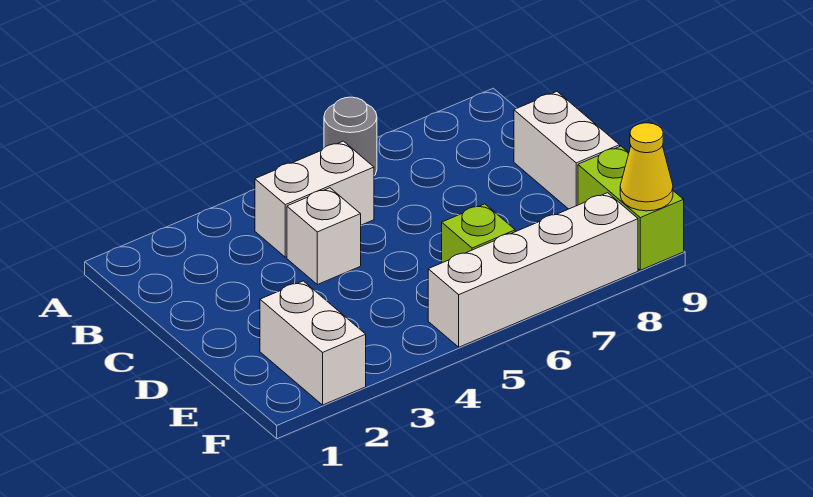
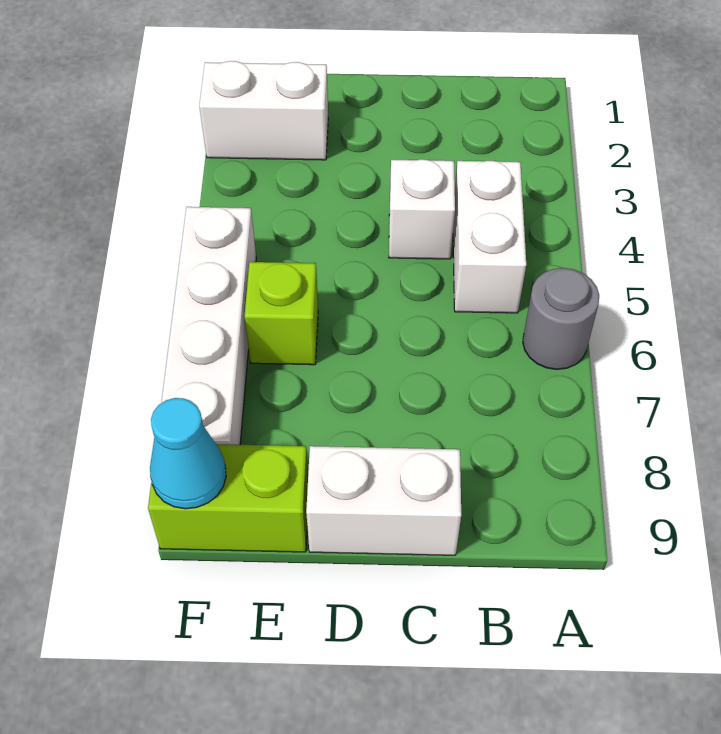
yellow 1x1 cone [620,123,673,211] -> cyan 1x1 cone [150,398,226,509]

